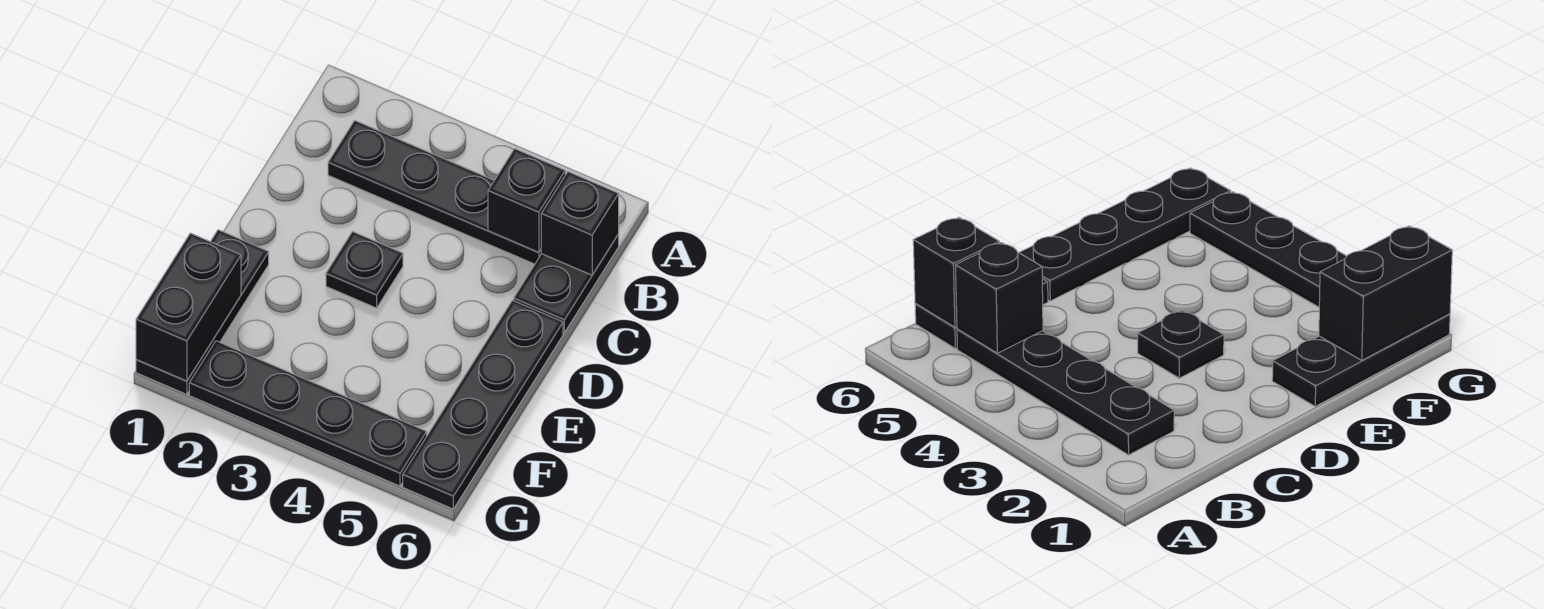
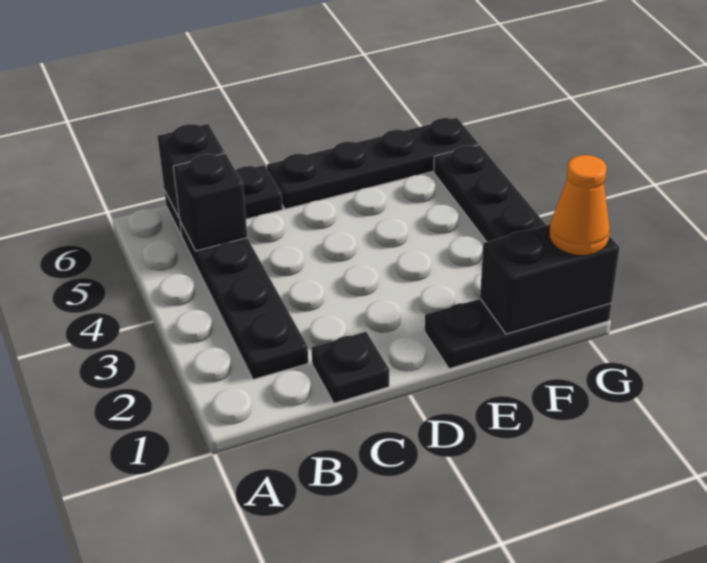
black 1x1 plate [326,232,403,308] -> black 1x1 plate moved to [312,332,389,403]
none -> orange 1x1 cone [549,155,610,256]

